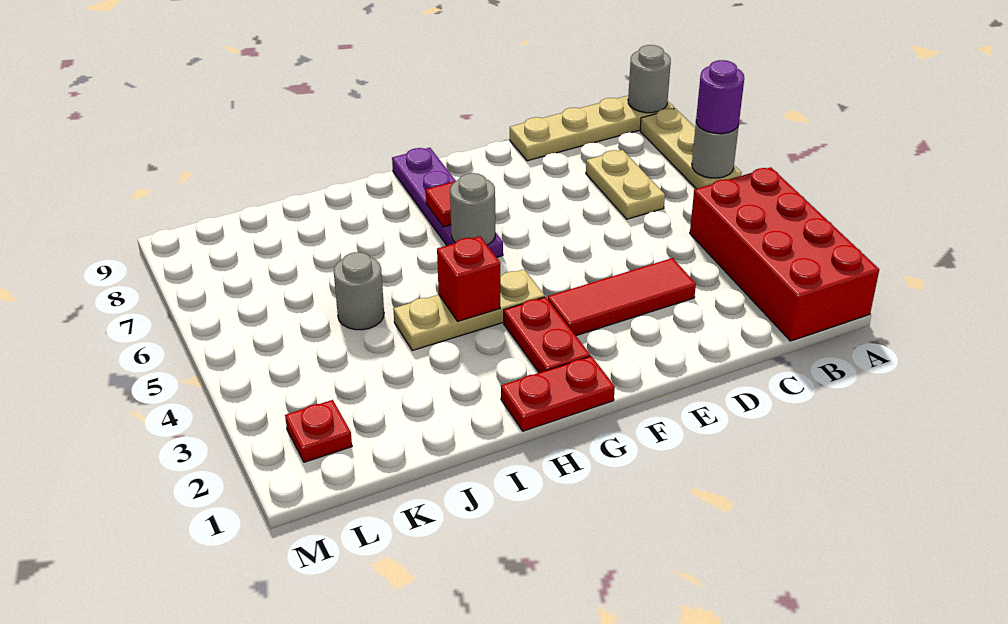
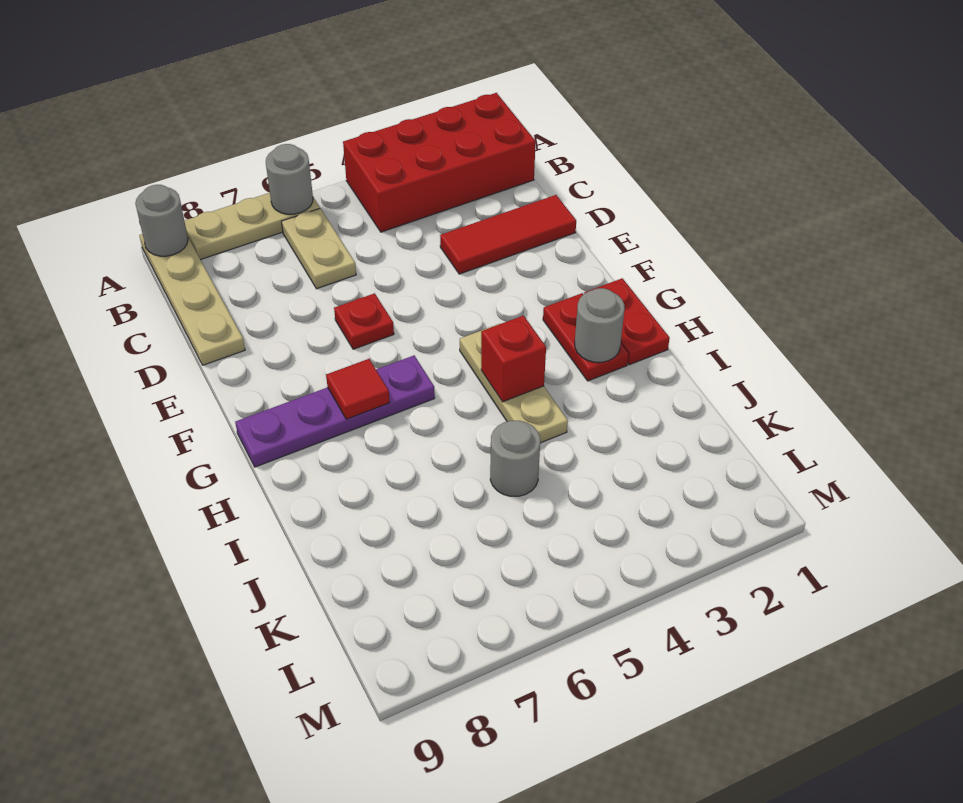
purple 1x1 round brick [696,60,744,134] -> none
tan 1x2 plate [586,150,665,219] -> tan 1x2 plate turned to [281,208,356,289]
red 1x3 tile [548,258,696,336] -> red 1x3 tile turned to [440,195,576,274]
red 1x2 plate [504,297,590,373] -> red 1x2 plate turned to [543,293,628,381]
grey 1x1 round brick [450,173,495,245] -> grey 1x1 round brick moved to [575,288,625,362]
red 1x1 plate [285,400,352,462] -> red 1x1 plate moved to [334,293,394,349]

